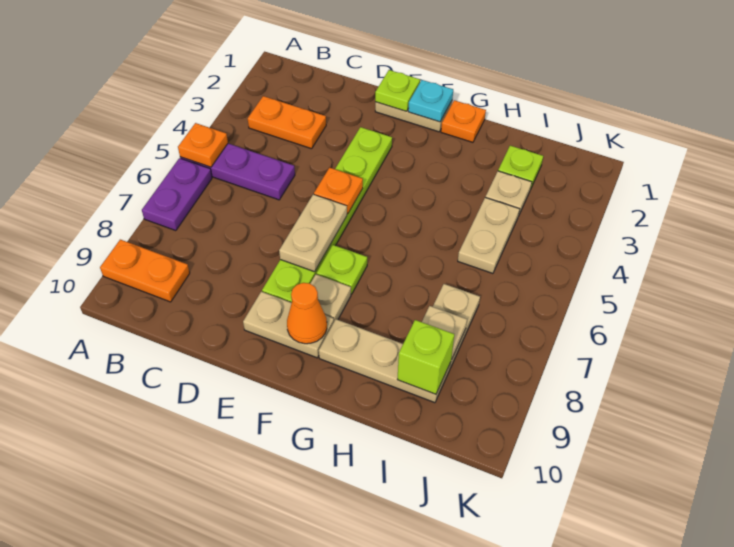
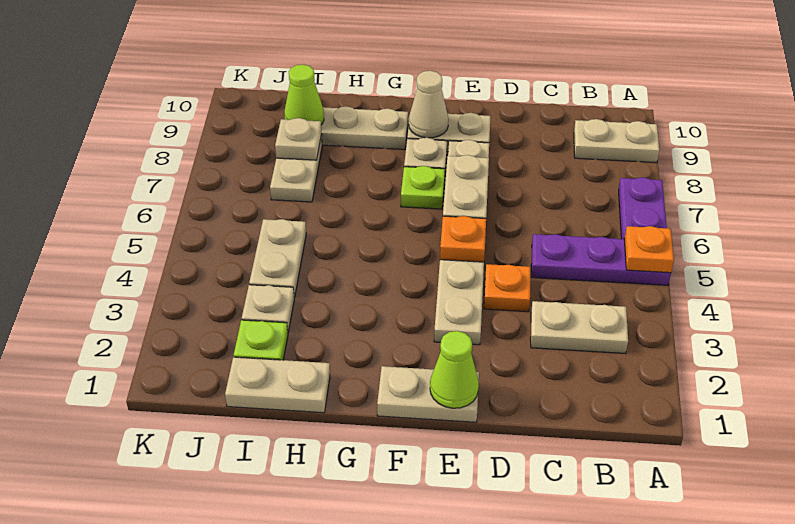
orange 1x2 plate [100,240,190,302] -> tan 1x2 plate [574,119,659,163]
orange 1x2 plate [248,96,326,149] -> tan 1x2 plate [531,301,628,354]
lime 1x1 plate [375,70,420,111] -> lime 1x1 cone [430,331,479,408]
lime 1x6 plate [262,127,392,303] -> tan 1x6 plate [434,140,489,345]
cyan 1x1 plate [408,80,453,122] -> none
orange 1x1 cone [287,283,327,344] -> tan 1x1 cone [409,71,449,138]
orange 1x1 plate [441,100,486,142] -> orange 1x1 plate moved to [484,264,530,312]
none -> tan 1x2 plate [225,357,330,413]
lime 1x1 brick [397,320,454,394] -> lime 1x1 cone [284,65,324,125]

